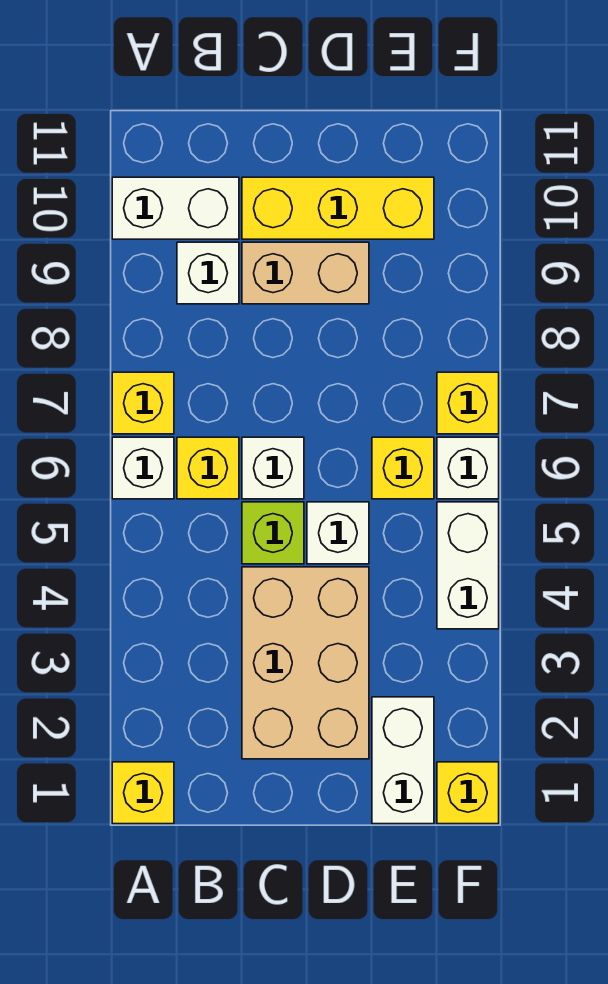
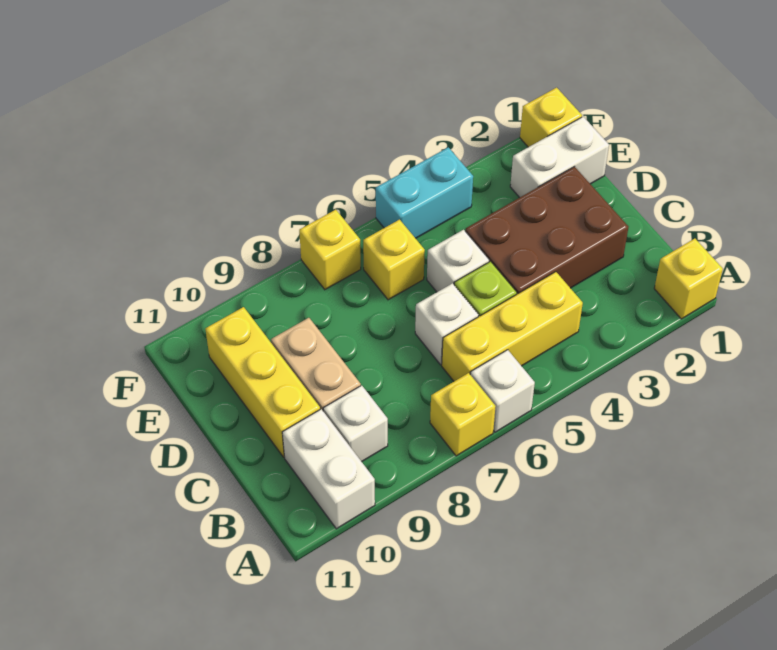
yellow 1x1 brick [177,437,239,499] -> yellow 1x3 brick [442,272,583,381]
tan 2x3 brick [242,567,369,759] -> brown 2x3 brick [465,167,629,294]
white 1x2 brick [437,502,499,629] -> cyan 1x2 brick [376,147,473,238]
white 1x1 brick [437,437,499,499] -> none

